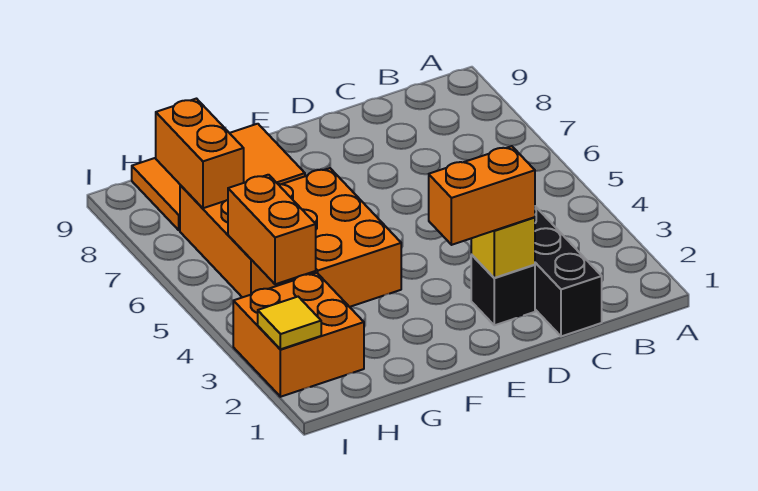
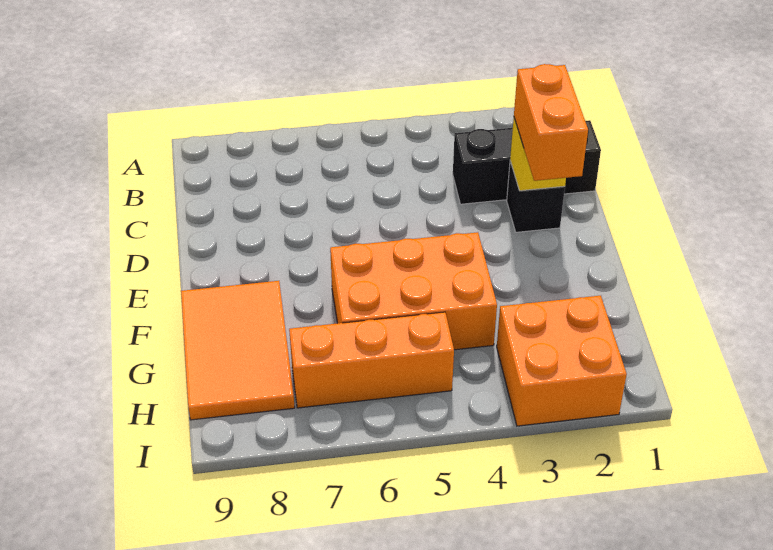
orange 1x2 brick [228,175,316,284] -> none
orange 1x2 brick [156,99,244,208] -> none
yellow 1x1 tile [258,297,321,349] -> none

